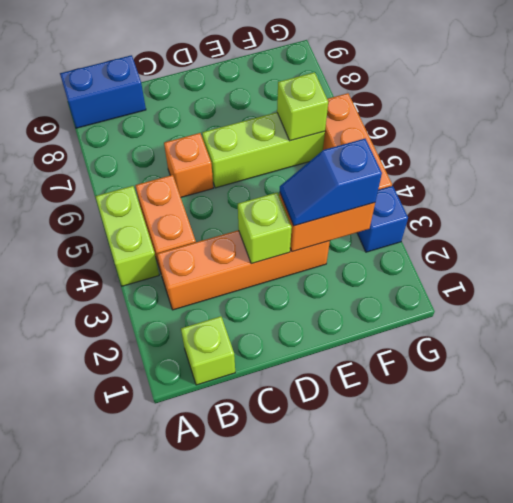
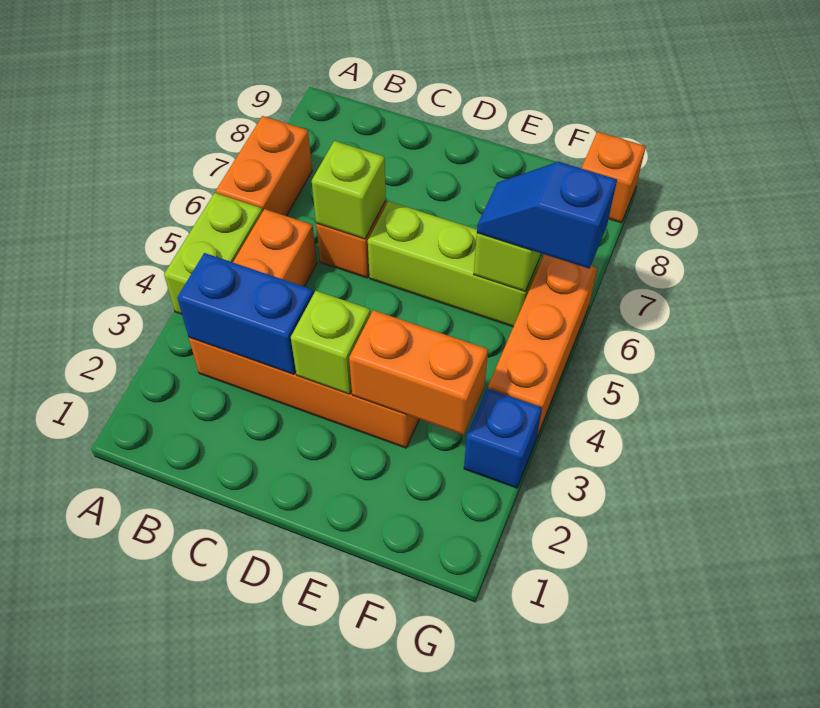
none -> orange 1x2 brick [216,116,312,216]
blue 1x2 brick [60,55,146,128] -> blue 1x2 brick moved to [177,253,313,375]
lime 1x1 brick [181,316,235,385] -> lime 1x1 brick moved to [312,141,386,239]
blue 1x2 slope [280,139,382,226] -> blue 1x2 slope moved to [477,162,617,269]
none -> orange 1x1 brick [581,132,646,223]

